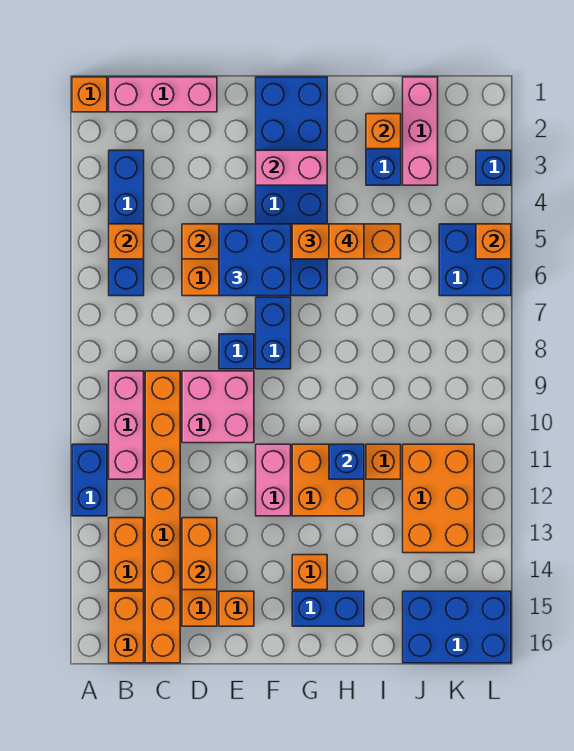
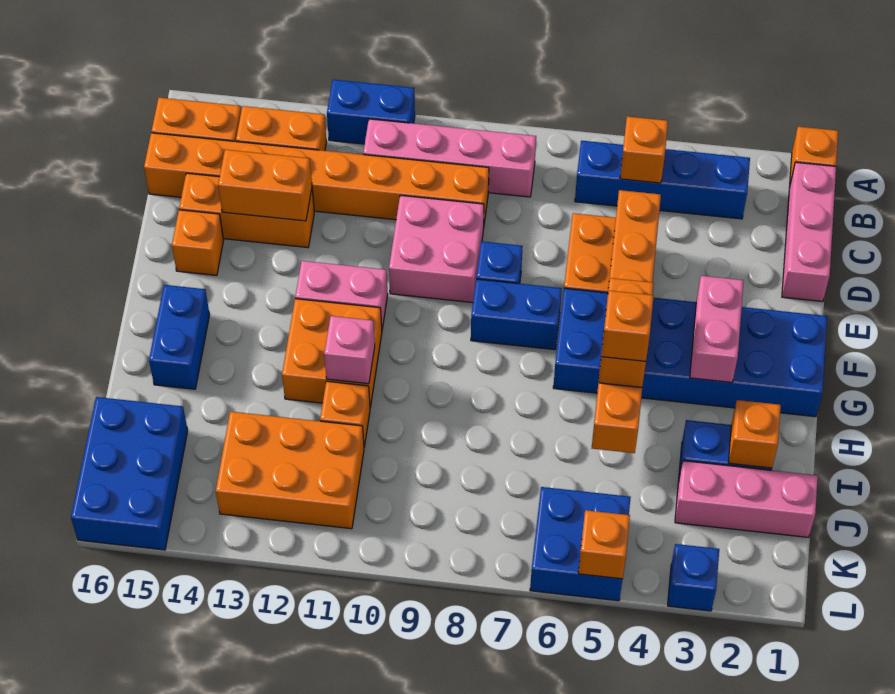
pink 1x3 brick [109,371,144,479] -> pink 1x4 brick [363,119,536,197]
blue 2x2 brick [219,224,291,296] -> none
orange 1x1 brick [292,555,327,590] -> none
blue 1x1 brick [329,444,364,479] -> pink 1x1 brick [324,316,375,384]

